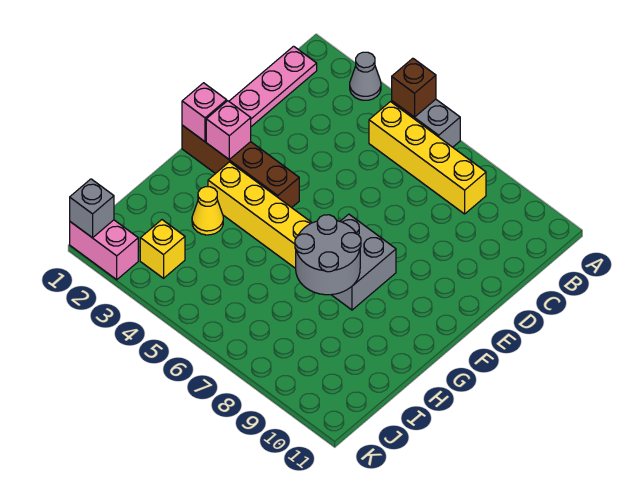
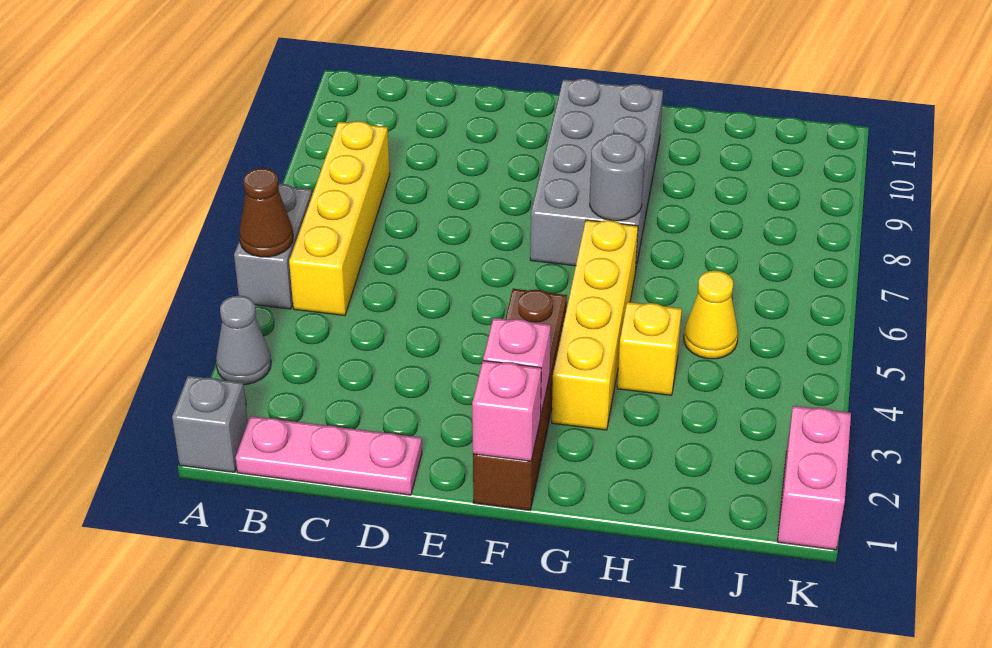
brown 1x1 brick [392,58,436,117] -> brown 1x1 cone [239,168,293,257]
grey 2x2 brick [332,214,396,310] -> grey 2x4 brick [530,78,663,272]
grey 2x2 round brick [295,215,361,295] -> grey 1x1 round brick [590,133,645,221]
yellow 1x1 cone [192,187,223,235] -> yellow 1x1 cone moved to [684,271,738,359]
yellow 1x1 brick [140,220,185,278] -> yellow 1x1 brick moved to [617,302,682,395]
grey 1x1 brick [70,179,114,238] -> grey 1x1 brick moved to [172,376,248,472]

